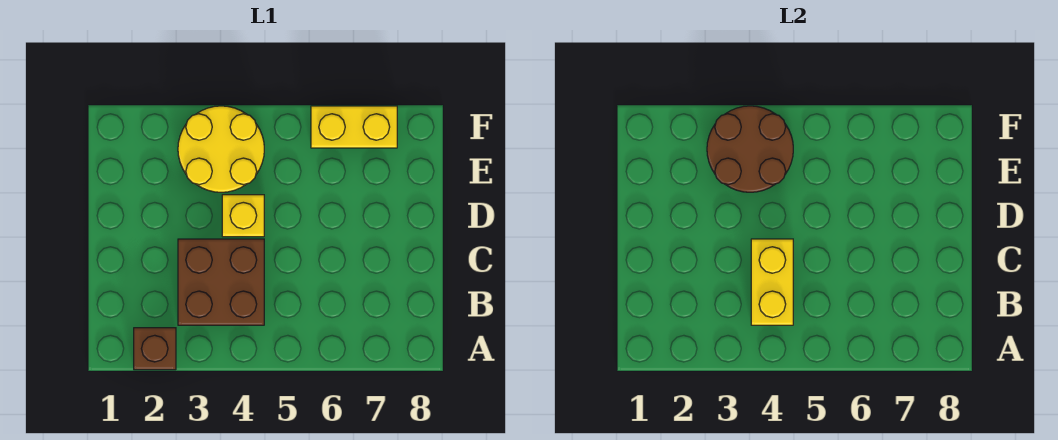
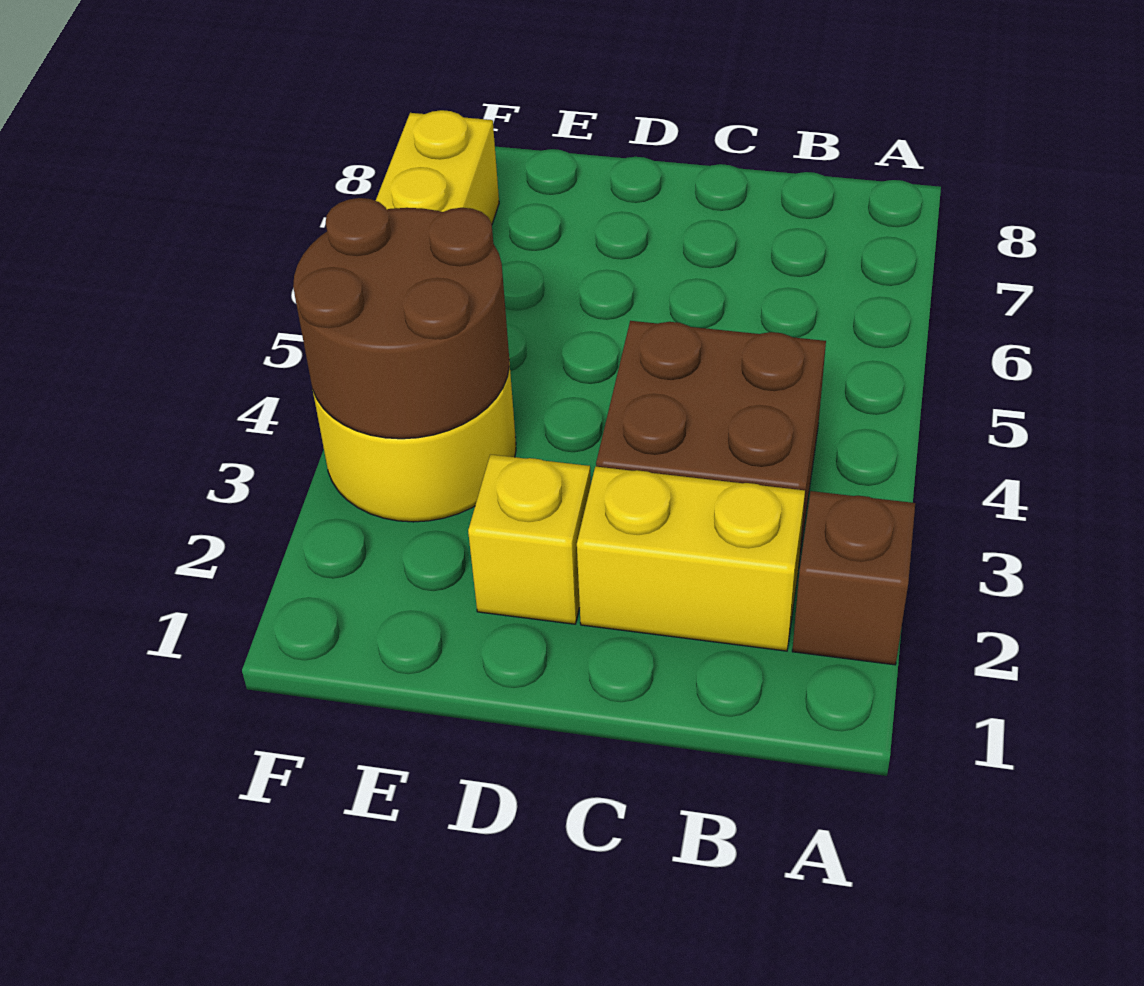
yellow 1x2 brick [751,239,793,325] -> yellow 1x2 brick moved to [577,467,805,651]
yellow 1x1 brick [222,195,264,237] -> yellow 1x1 brick moved to [468,455,591,624]

